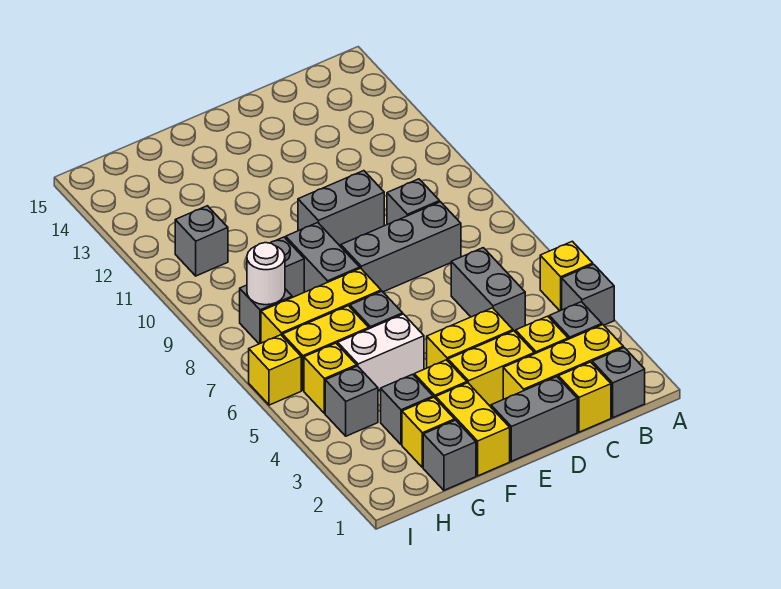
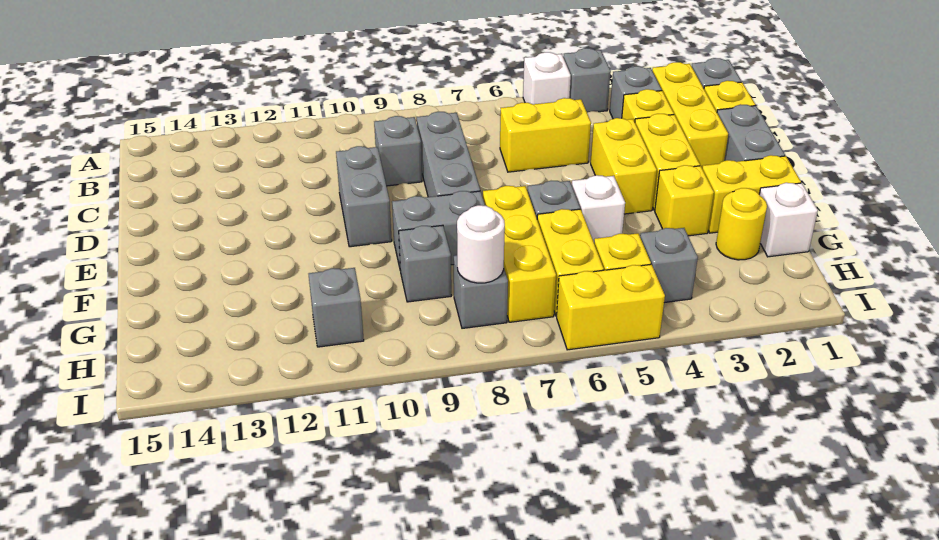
yellow 1x1 brick [540,241,593,311] -> white 1x1 brick [523,52,571,104]
grey 1x2 brick [451,248,525,331] -> yellow 1x2 brick [500,98,591,172]
white 1x2 brick [338,314,424,390] -> white 1x1 brick [572,175,625,242]
grey 1x1 brick [423,420,476,490] -> white 1x1 brick [759,183,818,257]
yellow 1x1 brick [402,397,455,468] -> yellow 1x1 round brick [716,188,767,260]
grey 1x1 brick [381,374,433,445] -> none
yellow 1x1 brick [249,335,301,405] -> yellow 1x2 brick [557,264,665,350]

